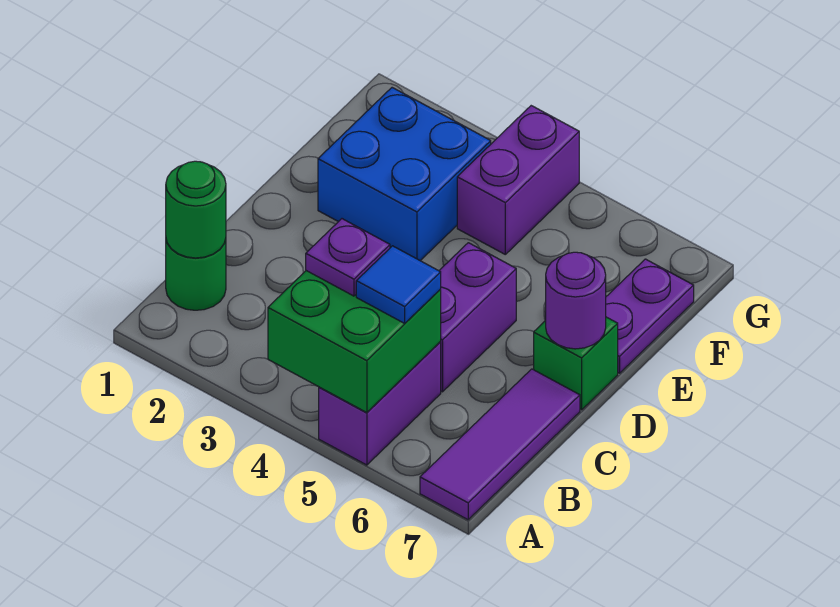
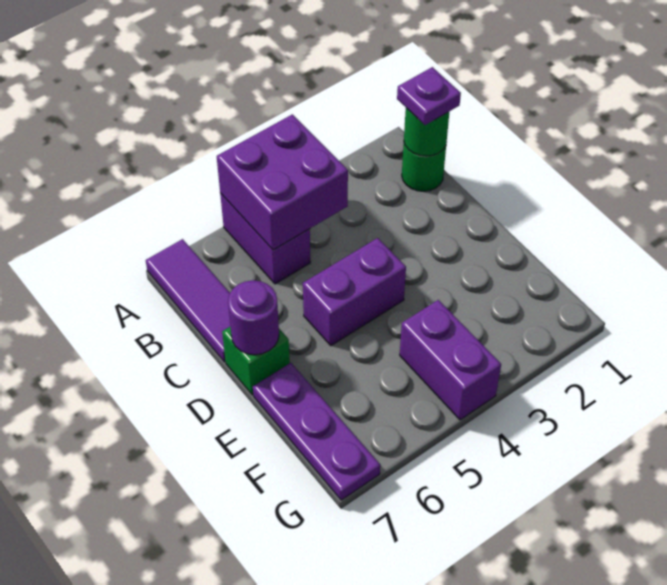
green 2x2 brick [268,271,441,413] -> purple 2x2 brick [217,114,348,250]
purple 1x1 plate [306,219,390,296] -> purple 1x1 plate moved to [397,67,461,125]
blue 1x1 tile [356,246,441,323] -> none
purple 1x2 brick [439,243,516,392] -> purple 1x2 brick turned to [303,238,406,346]
blue 2x2 brick [318,88,491,261] -> none
purple 1x2 plate [606,259,694,373] -> purple 1x3 plate [253,363,380,500]

